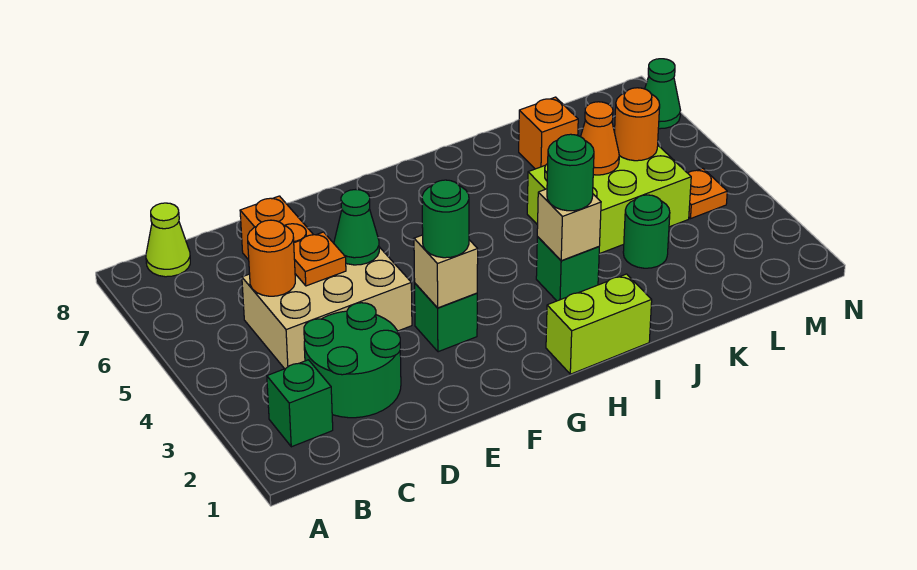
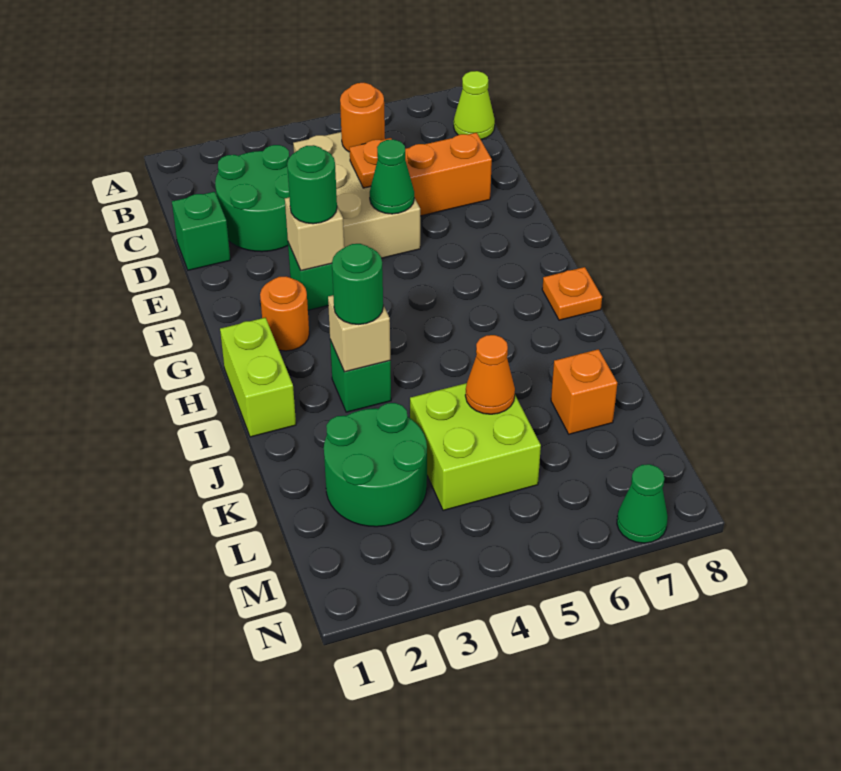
green 1x1 brick [267,360,333,447] -> green 1x1 brick moved to [172,192,230,270]
lime 2x3 brick [527,146,691,254] -> lime 2x2 brick [410,383,541,511]
green 1x1 round brick [623,195,670,268] -> green 2x2 round brick [324,403,427,527]
orange 1x1 round brick [615,88,660,161] -> orange 1x1 round brick moved to [260,277,309,351]
orange 1x1 plate [688,168,727,218] -> orange 1x1 plate moved to [542,267,602,320]

